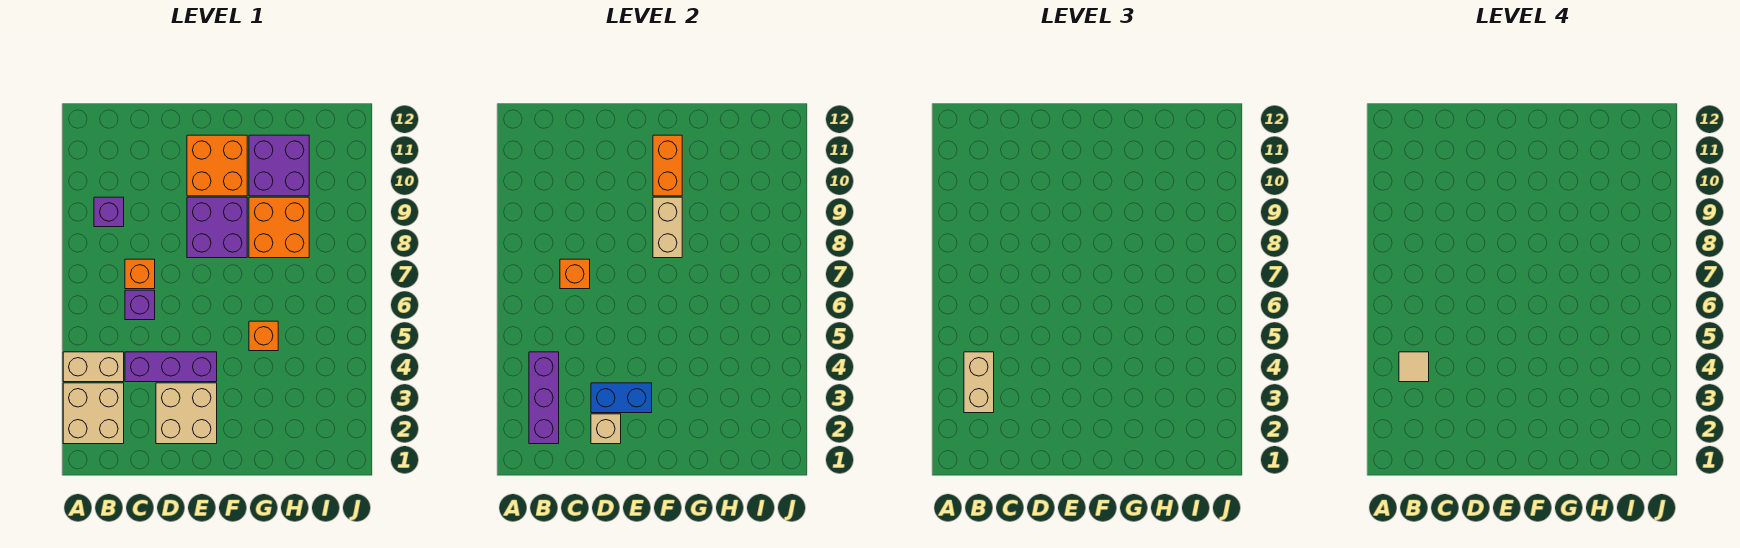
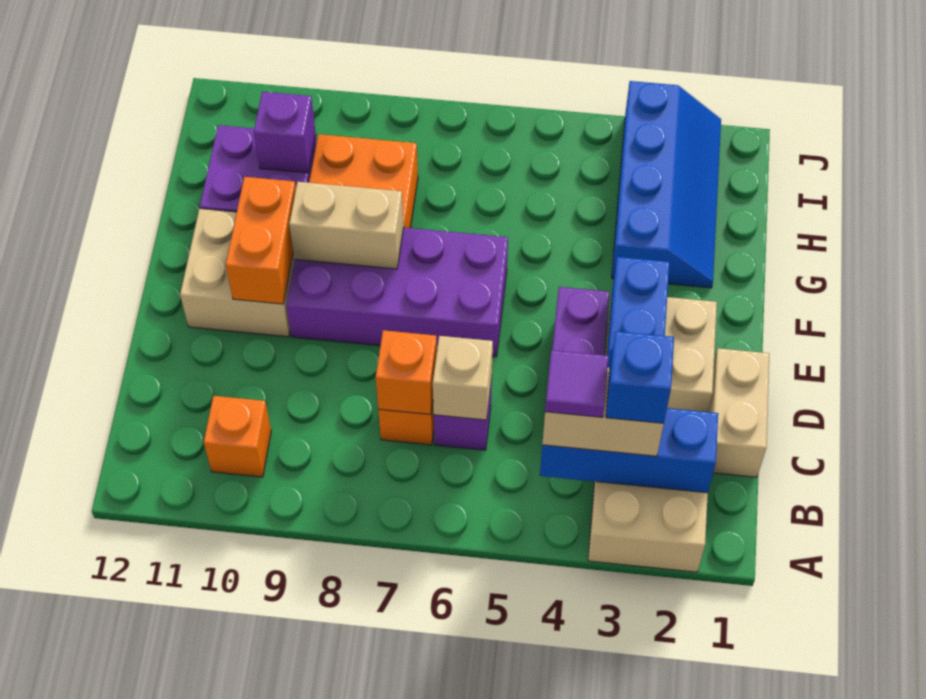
tan 1x2 brick [63,352,124,382] -> tan 1x2 brick moved to [708,348,769,477]
purple 1x3 brick [529,352,559,444] -> blue 1x3 brick [540,408,718,493]
none -> blue 1x1 brick [606,331,674,424]
tan 1x1 tile [1399,352,1429,382] -> purple 1x1 tile [545,350,609,417]
purple 1x1 brick [94,197,124,227] -> purple 1x1 brick moved to [254,92,316,173]
tan 1x1 brick [591,414,621,444] -> tan 1x1 brick moved to [433,336,493,420]
purple 2x2 brick [187,197,247,258] -> purple 2x4 brick [286,228,508,357]
orange 2x2 brick [187,135,247,196] -> tan 2x2 brick [180,209,295,337]
orange 1x2 brick [653,135,682,196] -> orange 1x2 brick turned to [226,177,296,304]
none -> blue 2x4 slope [612,81,721,288]
orange 1x1 brick [249,321,278,351] -> orange 1x1 brick moved to [204,396,271,477]

